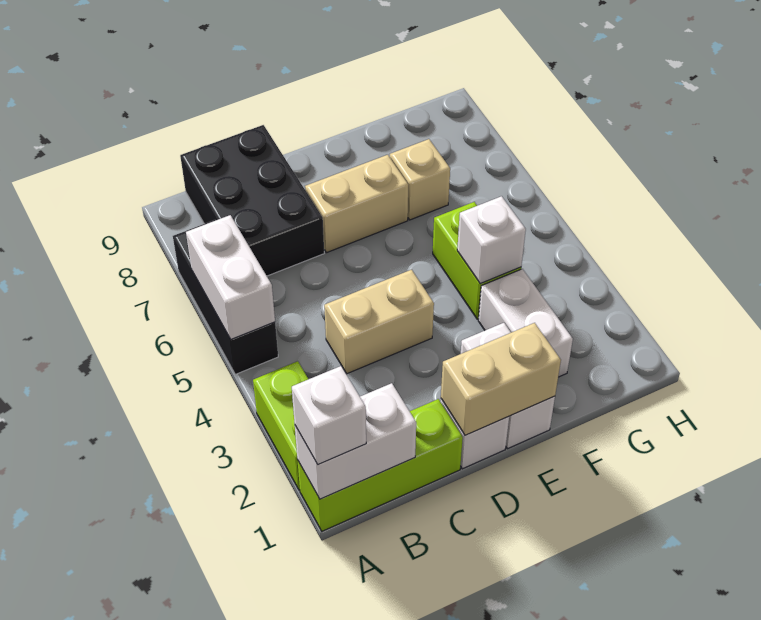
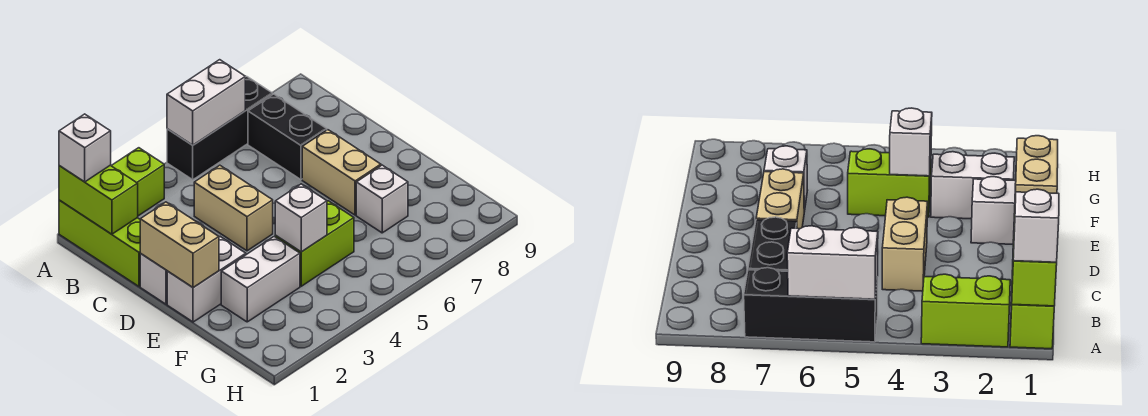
white 1x2 brick [295,383,416,499] -> lime 1x2 brick [59,165,138,234]
black 2x3 brick [180,125,324,276] -> black 1x2 brick [248,94,327,180]
tan 1x1 brick [390,139,450,220] -> white 1x1 brick [356,165,408,233]

